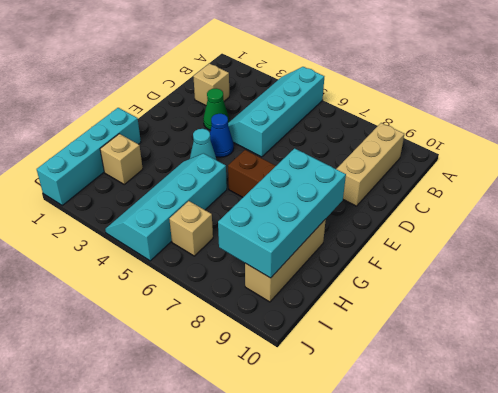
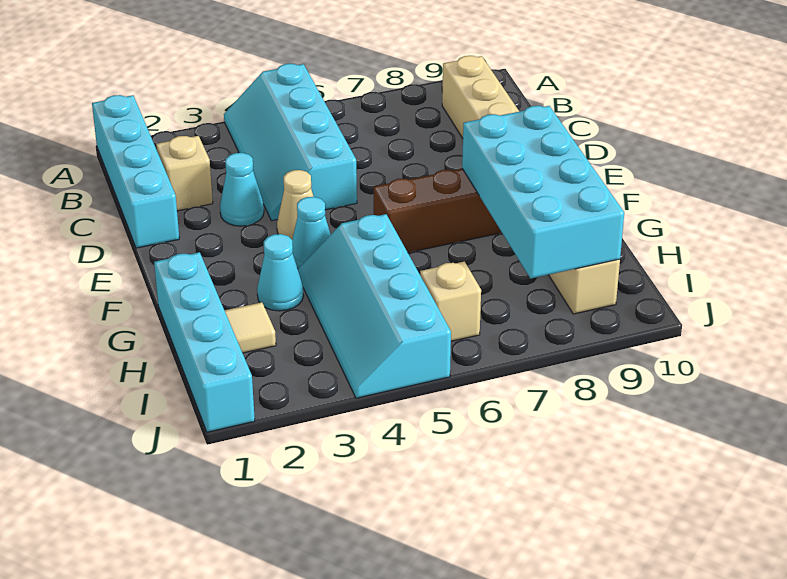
none -> cyan 1x4 brick [92,95,179,248]
green 1x1 cone [203,88,229,130] -> cyan 1x1 cone [220,153,264,226]
blue 1x1 cone [210,114,234,157] -> tan 1x1 cone [277,170,314,239]
none -> cyan 1x1 cone [257,234,303,311]
tan 1x1 brick [100,134,143,184] -> tan 1x1 tile [225,302,276,353]

